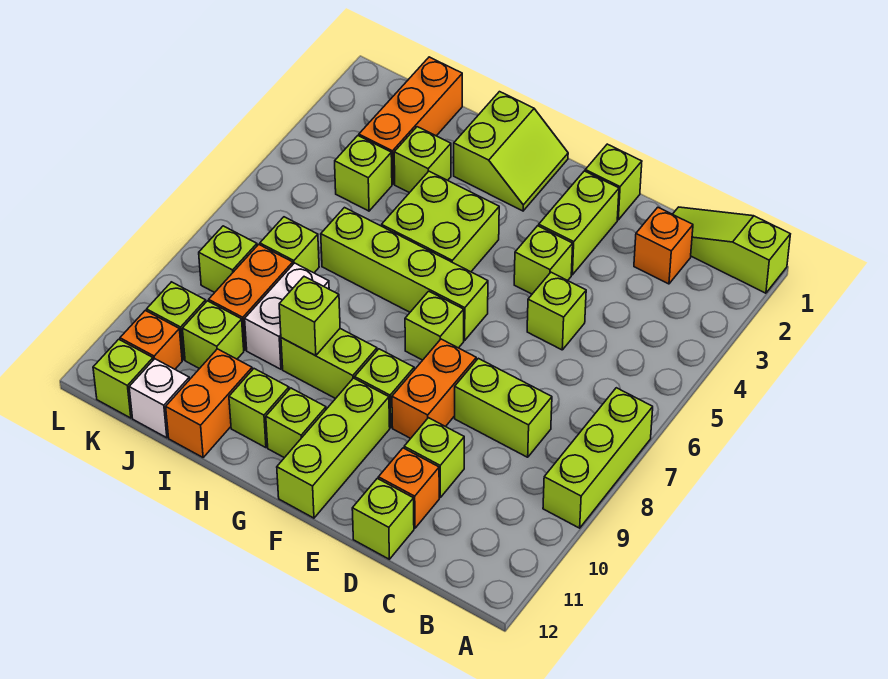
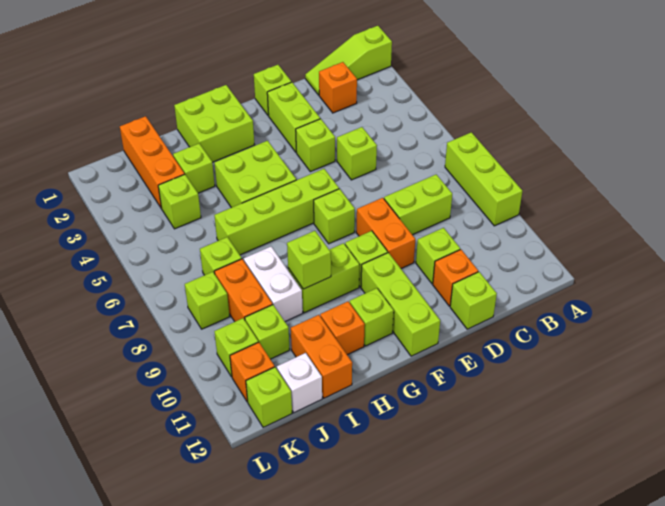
lime 2x2 slope [454,92,568,211] -> lime 2x2 brick [174,85,254,162]
lime 1x1 brick [229,369,289,448] -> orange 1x1 brick [320,302,365,355]

